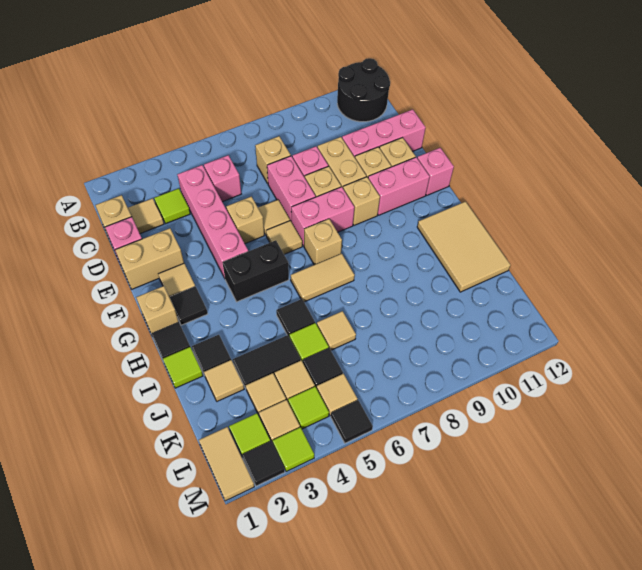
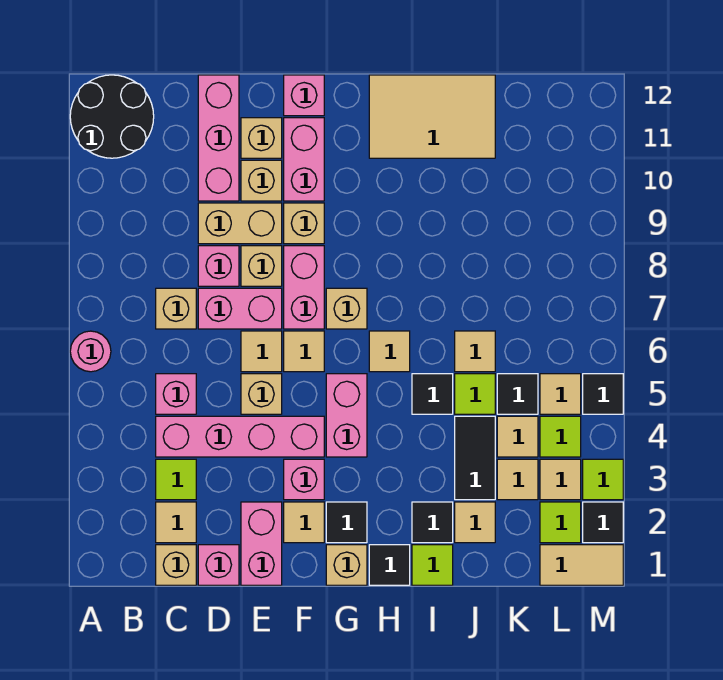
none -> pink 1x1 round brick [70,331,111,372]
tan 1x2 brick [115,228,184,289] -> pink 1x2 brick [241,502,282,585]
none -> pink 1x1 brick [284,459,324,500]
black 1x2 brick [222,240,289,302] -> pink 1x2 brick [326,374,367,457]
tan 1x2 tile [291,253,355,302] -> tan 1x1 tile [369,331,410,372]

